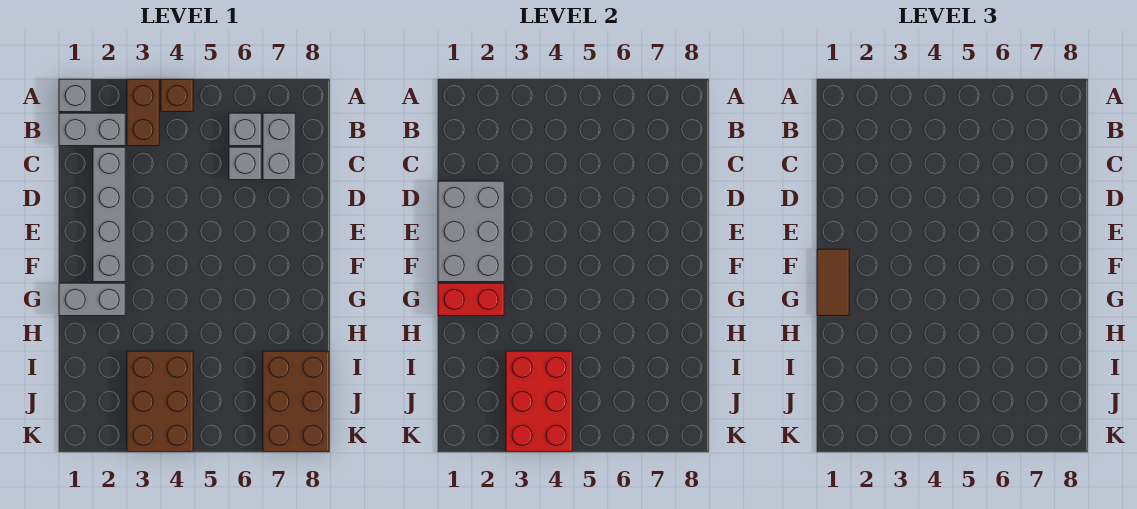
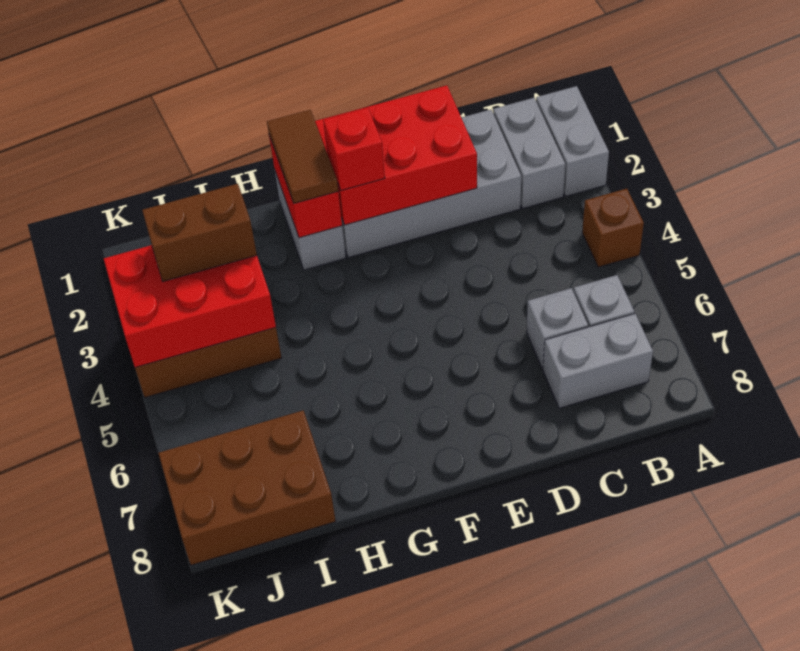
grey 1x1 brick [59,79,91,112] -> grey 1x2 brick [536,86,609,196]
brown 1x2 brick [127,79,159,146] -> brown 1x2 brick moved to [142,184,257,281]
grey 1x4 brick [93,147,125,282] -> grey 2x4 brick [341,110,521,258]
grey 2x3 brick [438,181,504,282] -> red 2x3 brick [315,85,477,225]
brown 1x2 tile [817,249,849,316] -> brown 1x2 tile turned to [267,110,338,203]
none -> red 1x1 brick [323,108,385,191]

